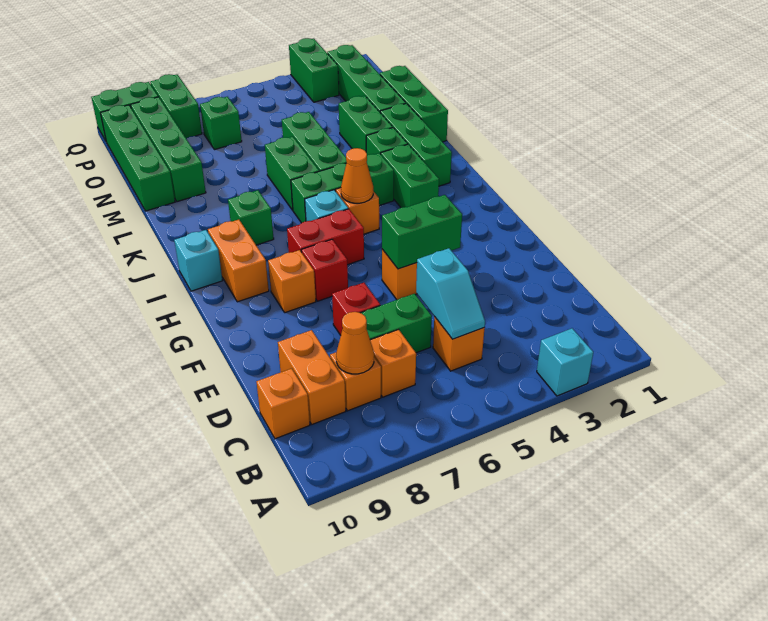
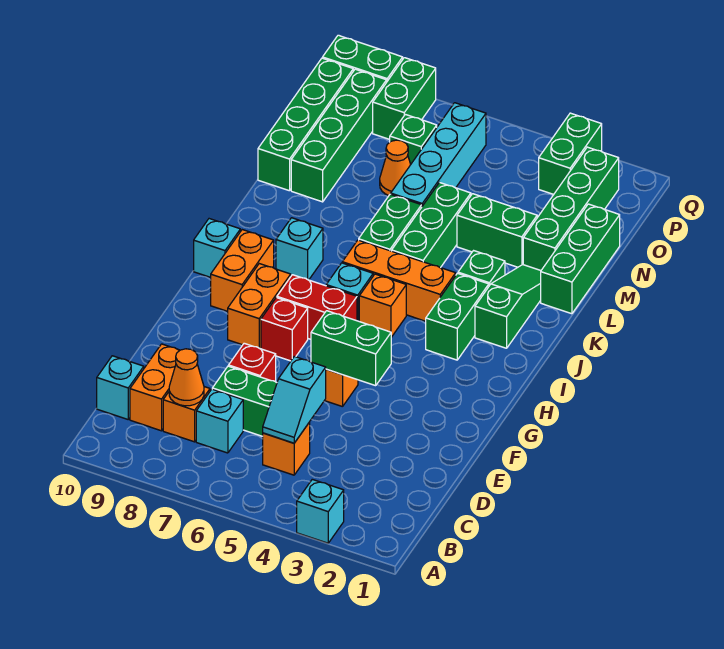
orange 1x1 brick [370,330,416,397] -> cyan 1x1 brick [196,389,243,453]
orange 1x1 brick [256,369,310,439] -> cyan 1x1 brick [97,356,144,419]
orange 1x1 brick [268,250,316,313] -> orange 1x2 brick [228,264,291,349]
orange 1x1 cone [341,148,373,203] -> orange 1x1 cone moved to [380,140,411,196]
green 1x3 brick [380,103,452,186] -> green 1x3 slope [475,265,541,348]
green 1x3 brick [291,153,394,223] -> orange 1x3 brick [342,240,456,321]
green 1x1 brick [228,190,274,245] -> cyan 1x1 brick [276,218,323,280]
green 1x2 brick [339,96,393,151] -> green 1x2 brick turned to [457,194,537,267]
none -> cyan 1x4 brick [391,103,486,206]

